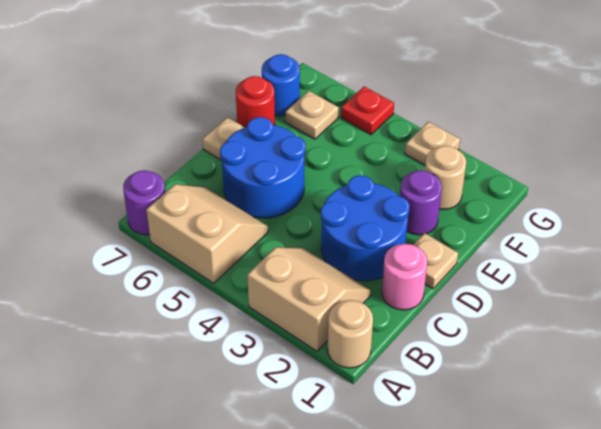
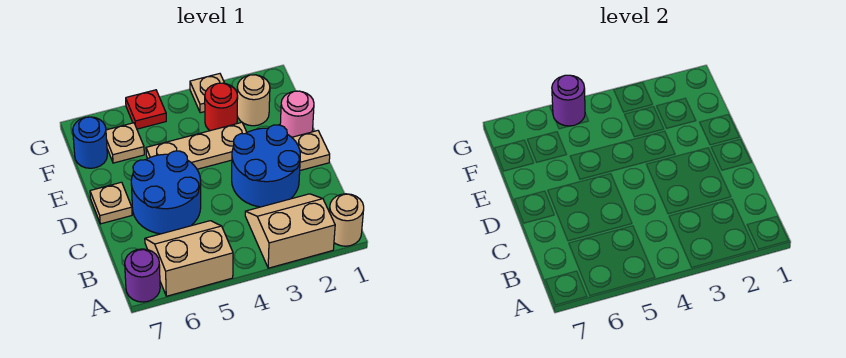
pink 1x1 round brick [382,244,427,310] -> pink 1x1 round brick moved to [280,91,314,137]
purple 1x1 round brick [400,170,442,235] -> purple 1x1 round brick moved to [552,75,585,126]
none -> tan 1x3 plate [146,122,247,169]
red 1x1 round brick [236,76,275,127] -> red 1x1 round brick moved to [205,83,238,131]

